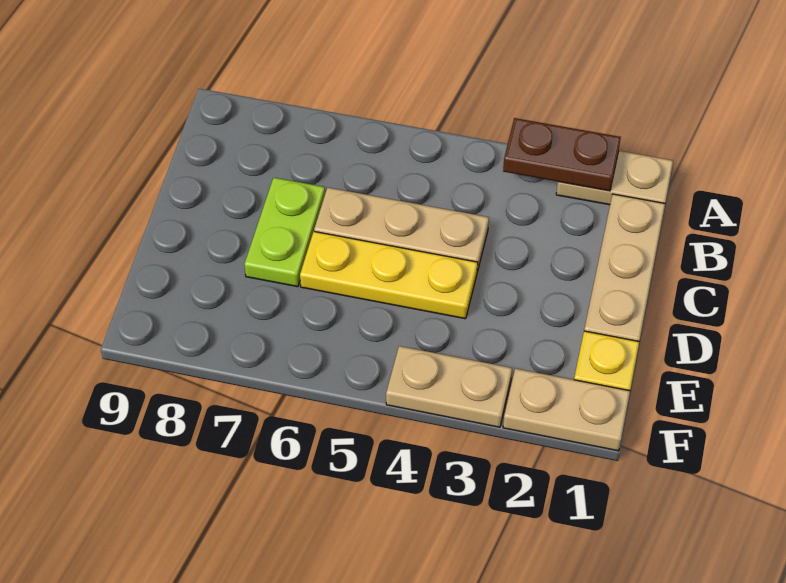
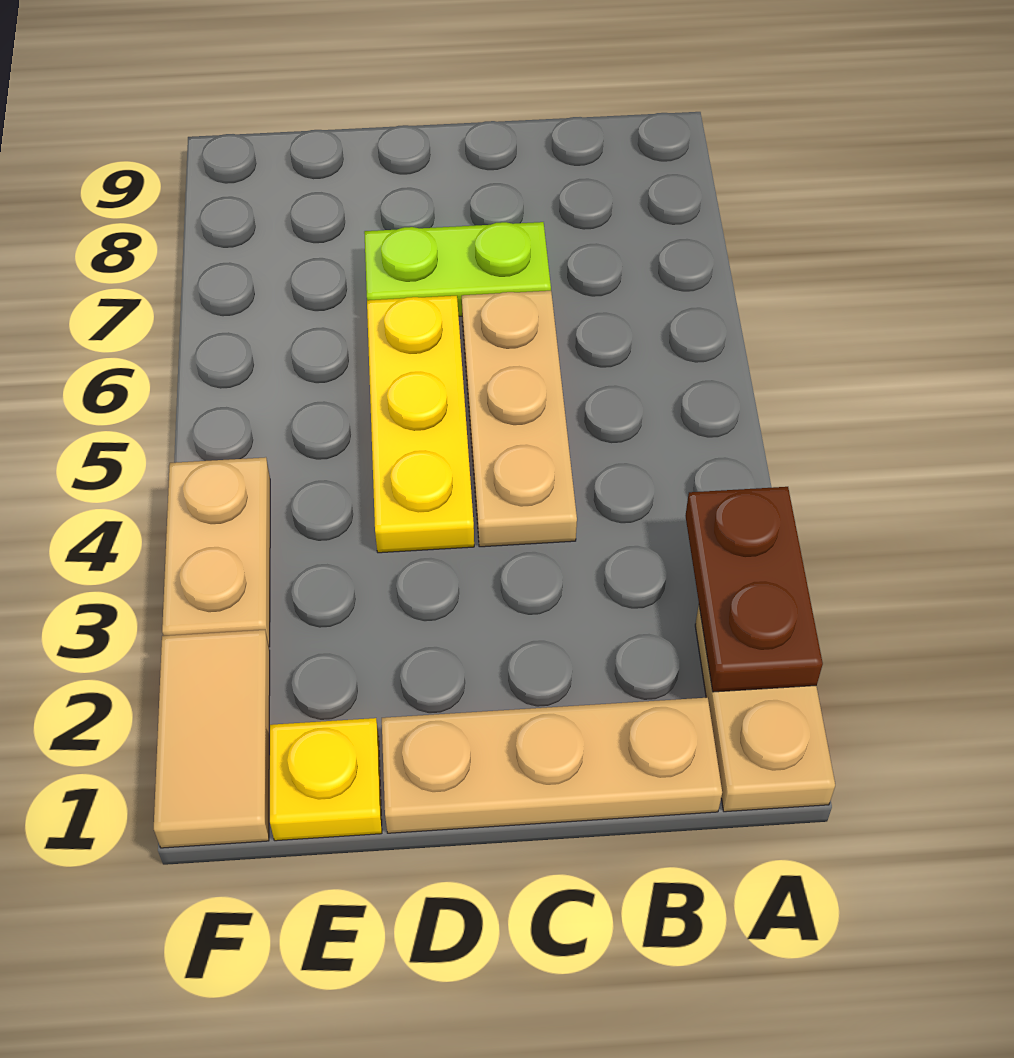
tan 1x2 plate [503,369,630,451] -> tan 1x2 tile [154,630,270,848]

